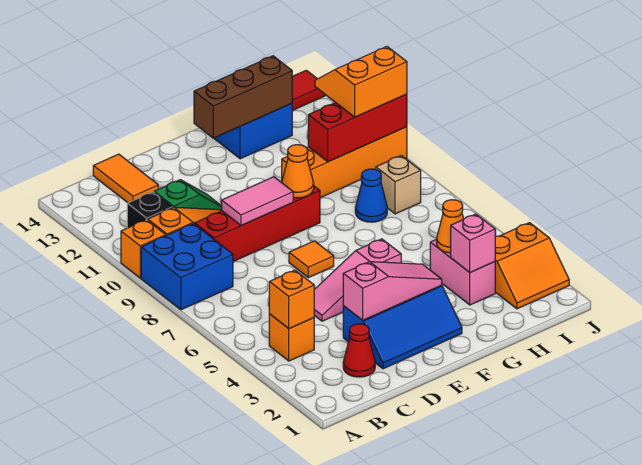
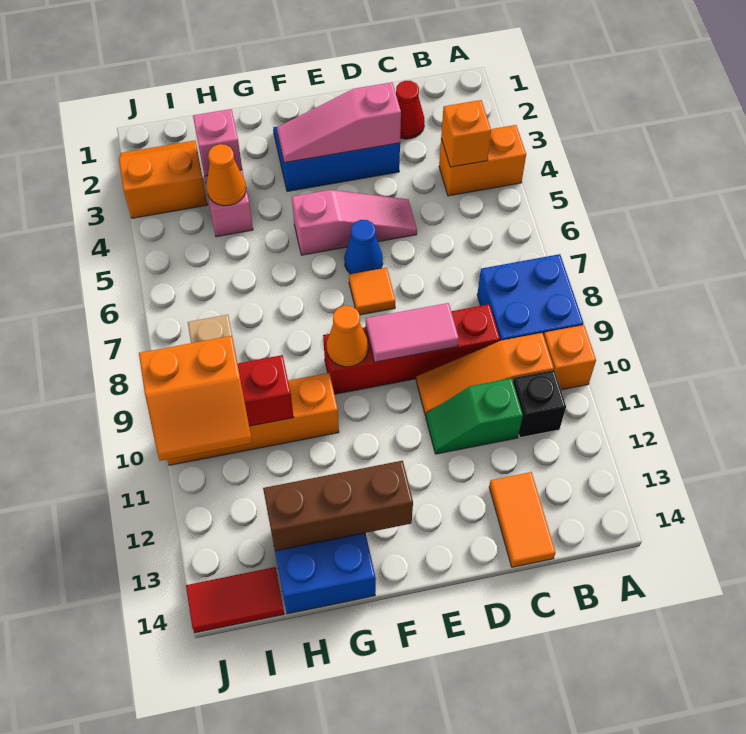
orange 1x1 brick [269,314,314,361] -> orange 1x2 brick [439,125,526,196]
blue 1x1 cone [355,169,387,222] -> blue 1x1 cone moved to [344,220,383,274]

